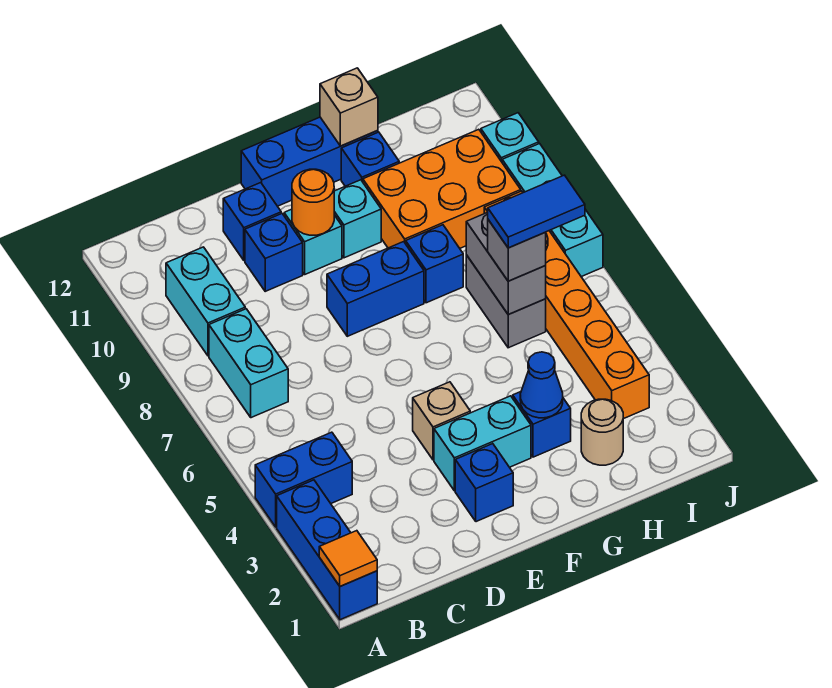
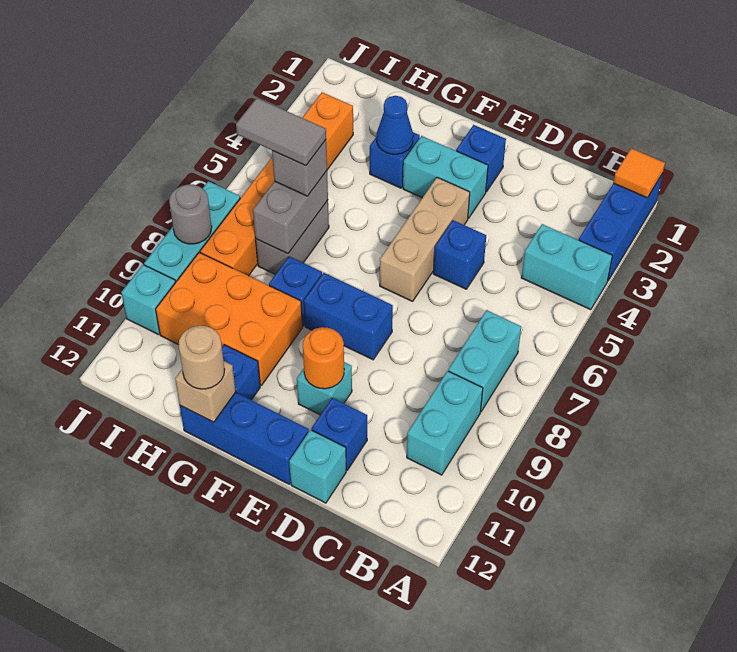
blue 1x2 brick [255,432,352,527] -> cyan 1x2 brick [521,224,612,310]
blue 1x1 brick [245,213,303,291] -> blue 1x1 brick moved to [433,220,486,289]
tan 1x1 brick [413,382,470,460] -> tan 1x3 brick [380,177,470,301]
cyan 1x1 brick [334,180,381,258] -> cyan 1x1 brick moved to [289,430,346,503]
tan 1x1 round brick [581,399,623,465] -> tan 1x1 round brick moved to [179,326,225,389]
blue 1x2 tile [488,175,585,248] -> grey 1x2 tile [236,98,326,166]
none -> grey 1x1 round brick [169,185,212,244]

